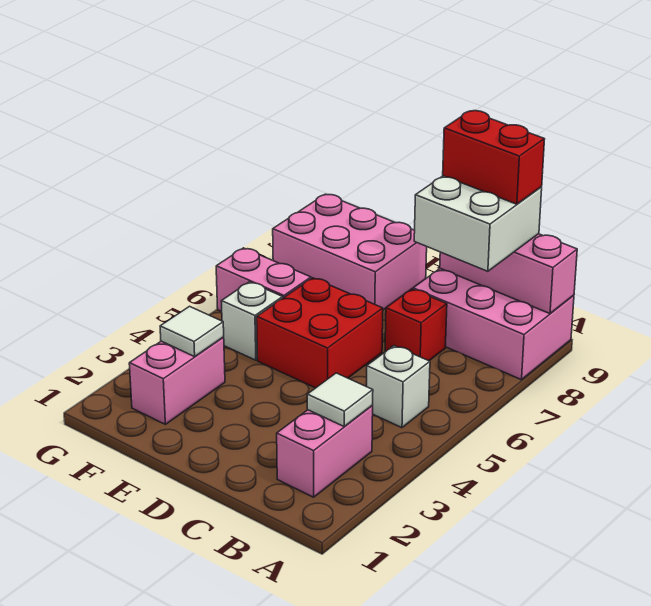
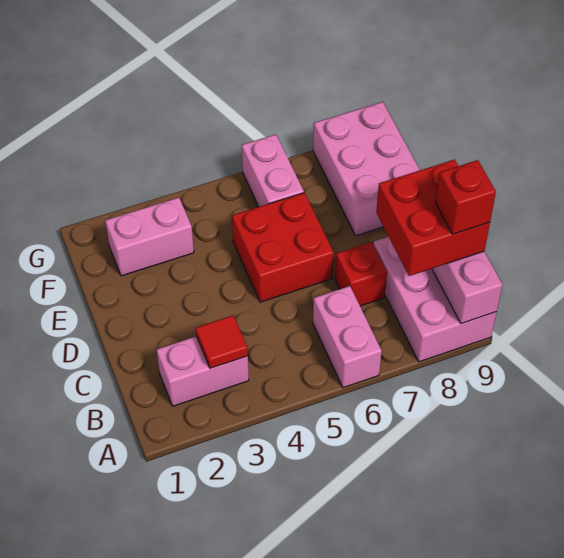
none -> pink 1x2 brick [313,286,382,388]
white 1x1 tile [307,373,373,427] -> red 1x1 tile [196,315,248,368]
white 1x1 brick [366,346,430,428] -> none
white 2x2 brick [414,176,542,271] -> red 2x2 brick [376,159,490,276]
red 1x2 brick [443,111,545,204] -> red 1x1 brick [435,160,496,234]
white 1x1 tile [160,306,224,357] -> none
white 1x1 brick [221,282,283,360] -> none

